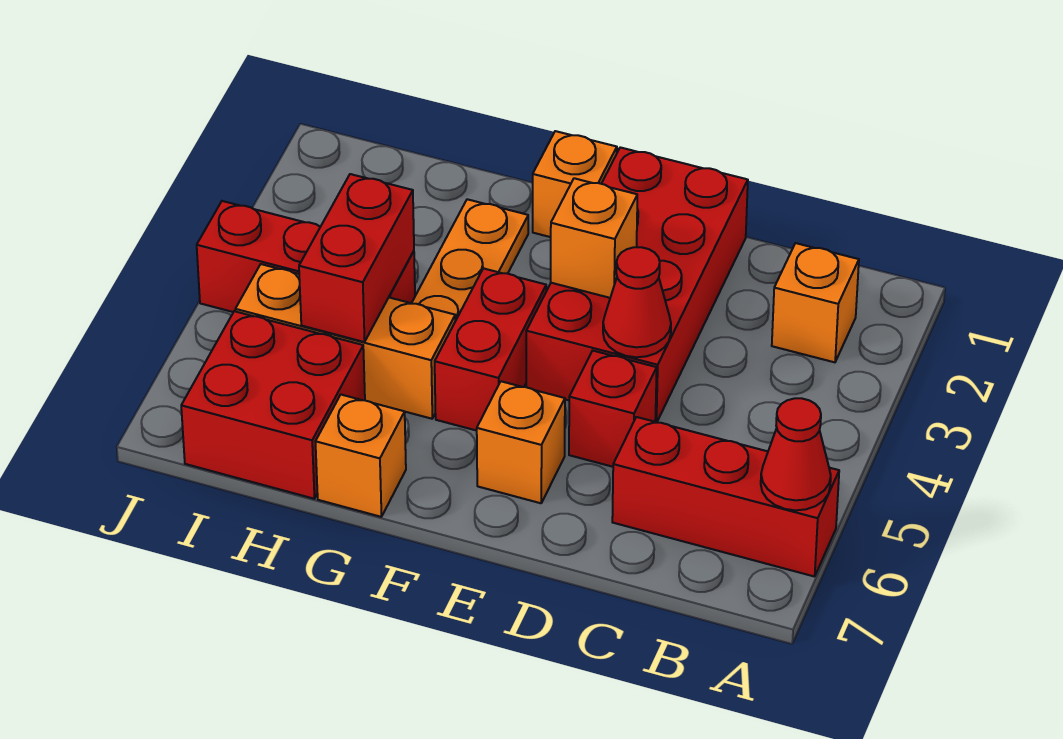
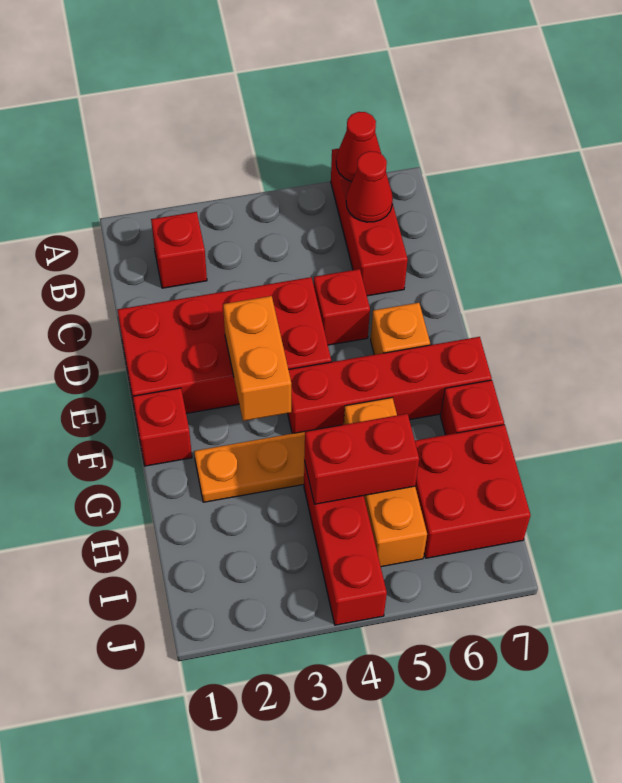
orange 1x1 brick [772,243,859,362] -> red 1x1 brick [151,212,207,288]
red 1x1 cone [603,247,671,357] -> red 1x1 cone moved to [346,151,393,222]
orange 1x1 brick [551,178,637,298] -> orange 1x2 brick [223,296,291,421]
orange 1x1 brick [533,131,617,237] -> red 1x1 brick [133,388,192,466]
red 1x2 brick [435,268,546,431] -> red 1x4 brick [288,337,492,434]
orange 1x1 brick [316,395,406,517] -> red 1x1 brick [440,380,504,435]

